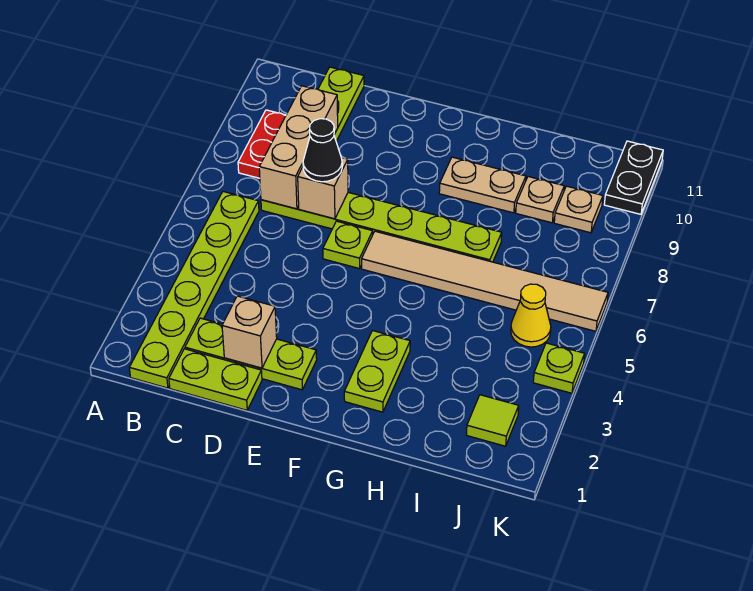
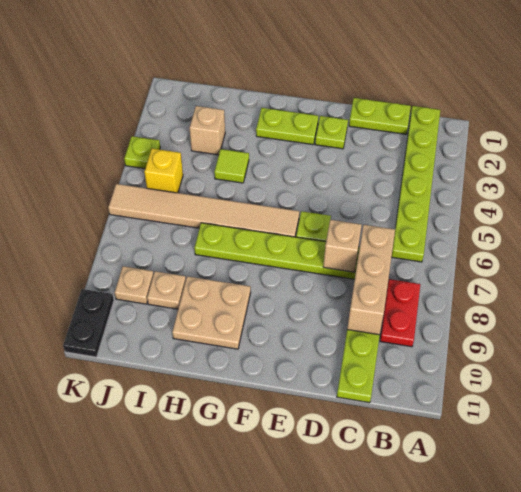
lime 1x3 plate [185,318,317,390] -> lime 1x1 plate [315,116,348,149]
tan 1x1 brick [222,296,277,368] -> tan 1x1 brick moved to [190,106,225,155]
black 1x1 cone [303,119,342,182] -> none
lime 1x2 plate [344,331,410,412] -> lime 1x2 plate turned to [256,108,318,145]
tan 1x2 plate [439,157,526,213] -> tan 2x2 plate [172,276,251,349]
lime 1x1 tile [467,395,519,446] -> lime 1x1 tile moved to [214,149,249,183]
yellow 1x1 cone [511,284,551,347] -> yellow 1x1 brick [144,149,183,193]

